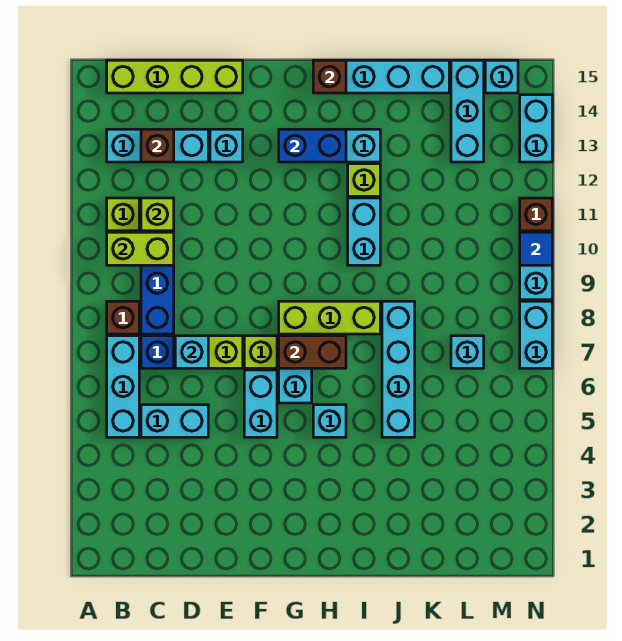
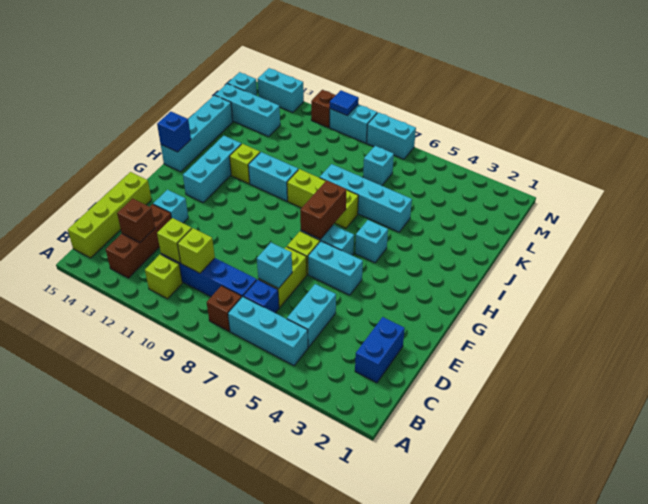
lime 1x2 brick [107,232,174,265] -> lime 1x1 brick [178,228,215,273]
cyan 1x3 brick [107,129,208,162] -> brown 1x3 brick [106,204,171,278]
lime 1x3 brick [279,301,380,334] -> lime 1x3 brick turned to [287,169,358,228]
blue 1x2 brick [279,129,346,162] -> blue 1x2 brick moved to [355,317,405,383]
brown 1x1 brick [313,60,346,93] -> blue 1x1 brick [157,112,191,152]

